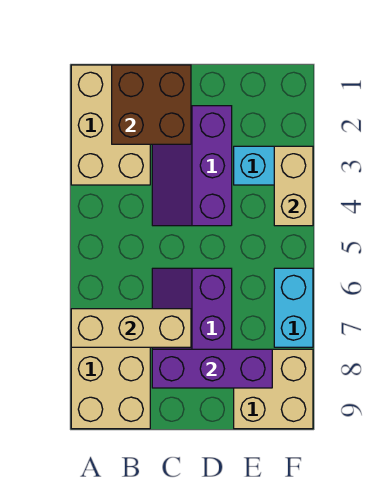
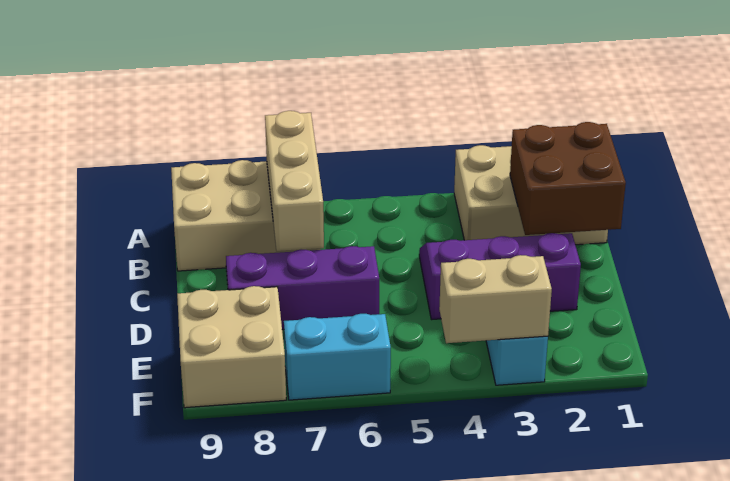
purple 1x3 brick [152,349,272,388] -> none

